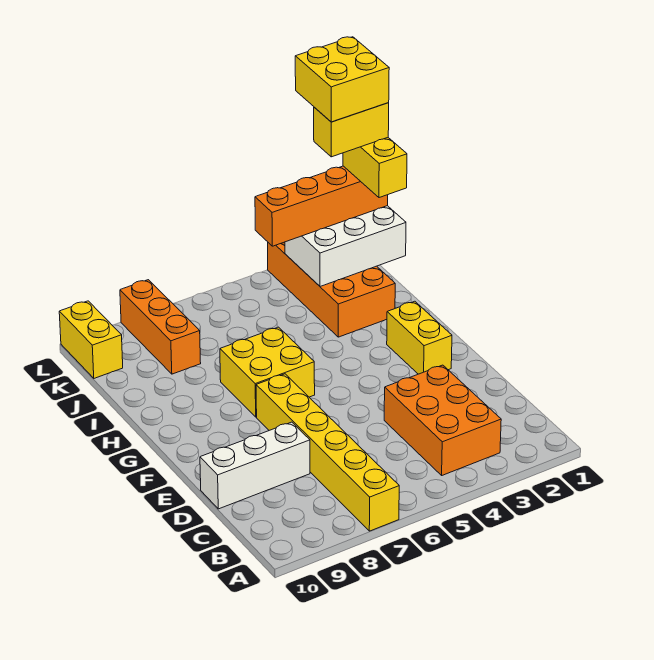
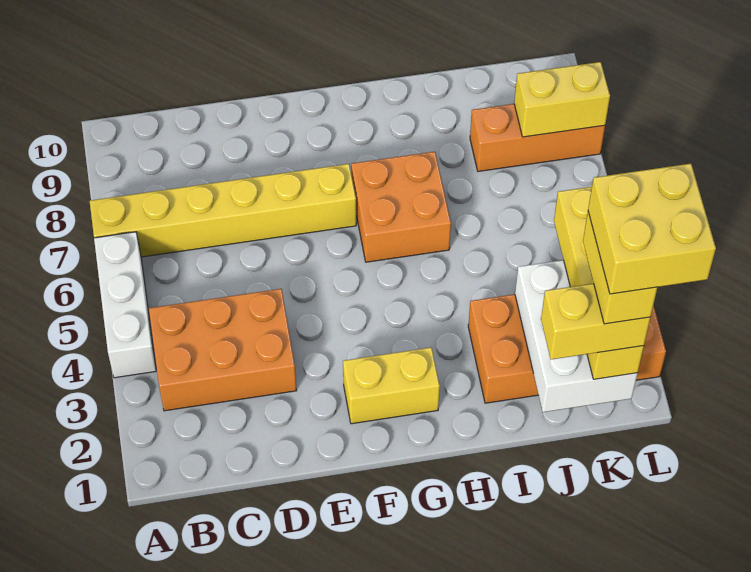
white 1x3 brick [200,422,310,509] -> white 1x3 brick moved to [94,232,156,378]
yellow 2x2 brick [220,327,315,417] -> orange 2x2 brick [351,152,451,262]
orange 1x4 brick [255,166,388,246] -> yellow 1x4 brick [554,187,644,379]
yellow 1x2 brick [59,301,123,378] -> yellow 1x2 brick moved to [514,62,610,137]

